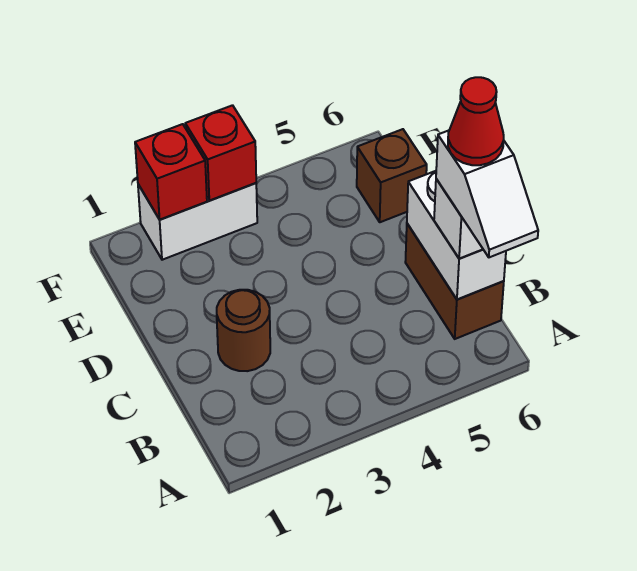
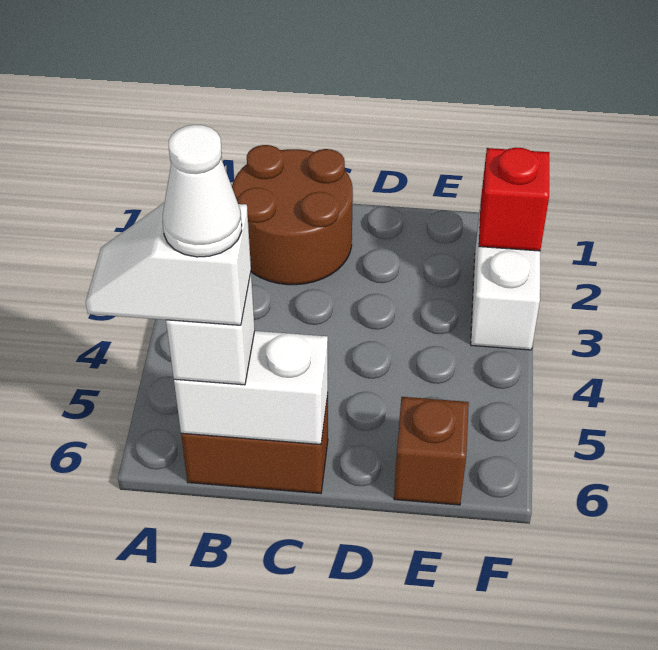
red 1x1 cone [448,77,504,165] -> white 1x1 cone [162,125,242,257]
brown 1x1 round brick [217,290,270,371] -> brown 2x2 round brick [232,145,353,285]
red 1x1 brick [185,105,256,201] -> none

